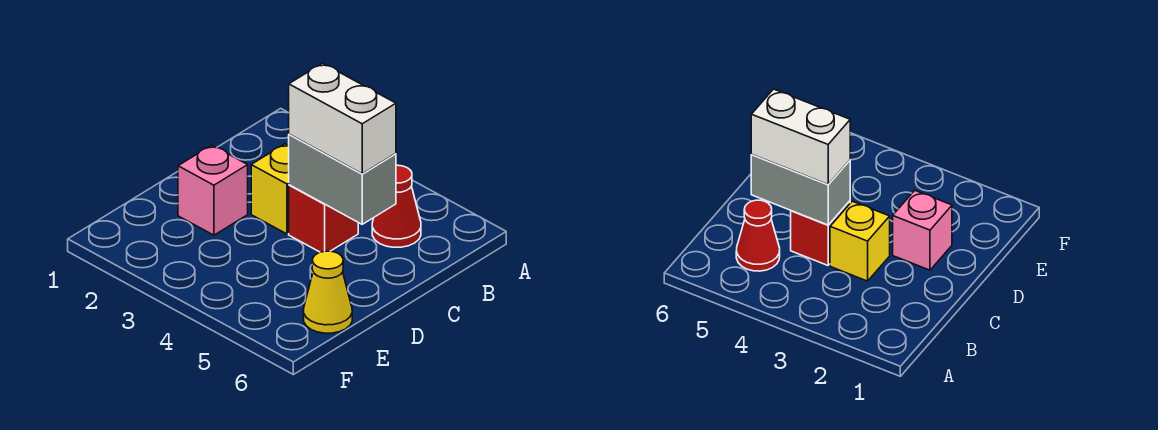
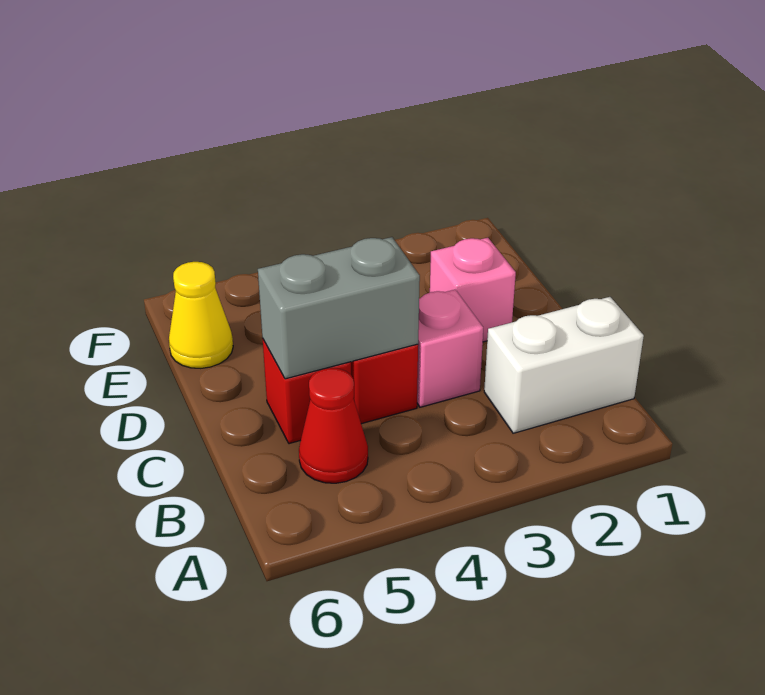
yellow 1x1 brick [251,144,289,234] -> pink 1x1 brick [417,290,483,407]
white 1x2 brick [289,63,396,174] -> white 1x2 brick moved to [484,297,644,433]
none -> red 1x1 brick [263,340,351,444]

